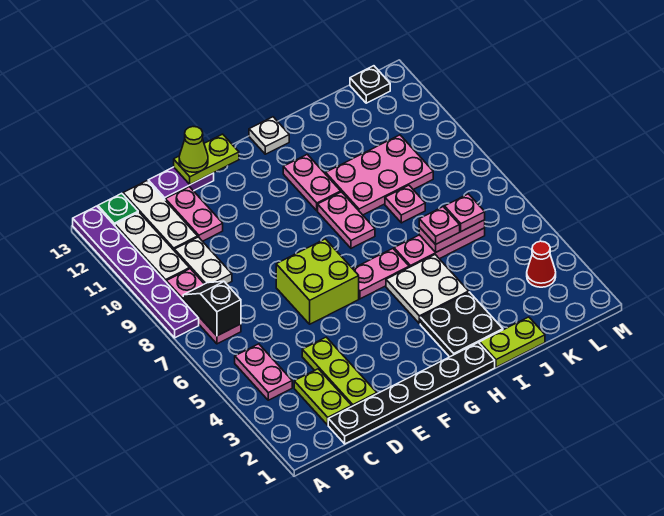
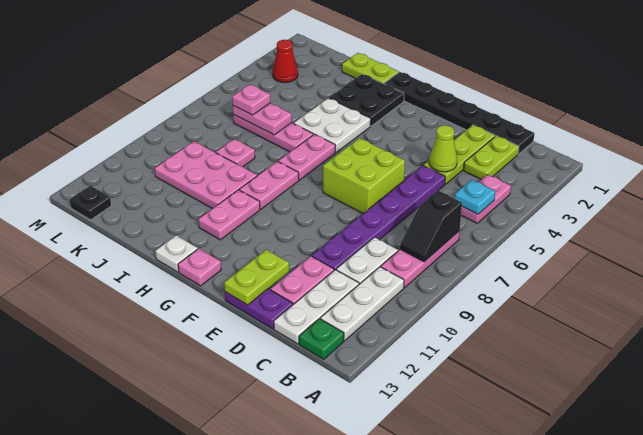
purple 1x6 plate [73,206,199,338] -> purple 1x6 plate moved to [312,166,445,270]
none -> cyan 1x1 plate [455,180,495,214]
lime 1x2 plate [174,134,239,184] -> lime 1x2 plate turned to [224,250,289,305]
lime 1x1 cone [179,127,208,172] -> lime 1x1 cone moved to [429,125,457,172]
pink 1x2 plate [353,249,409,299] -> pink 1x2 plate turned to [278,134,335,180]
pink 1x1 plate [419,207,460,244] -> pink 1x1 plate moved to [178,249,221,286]

